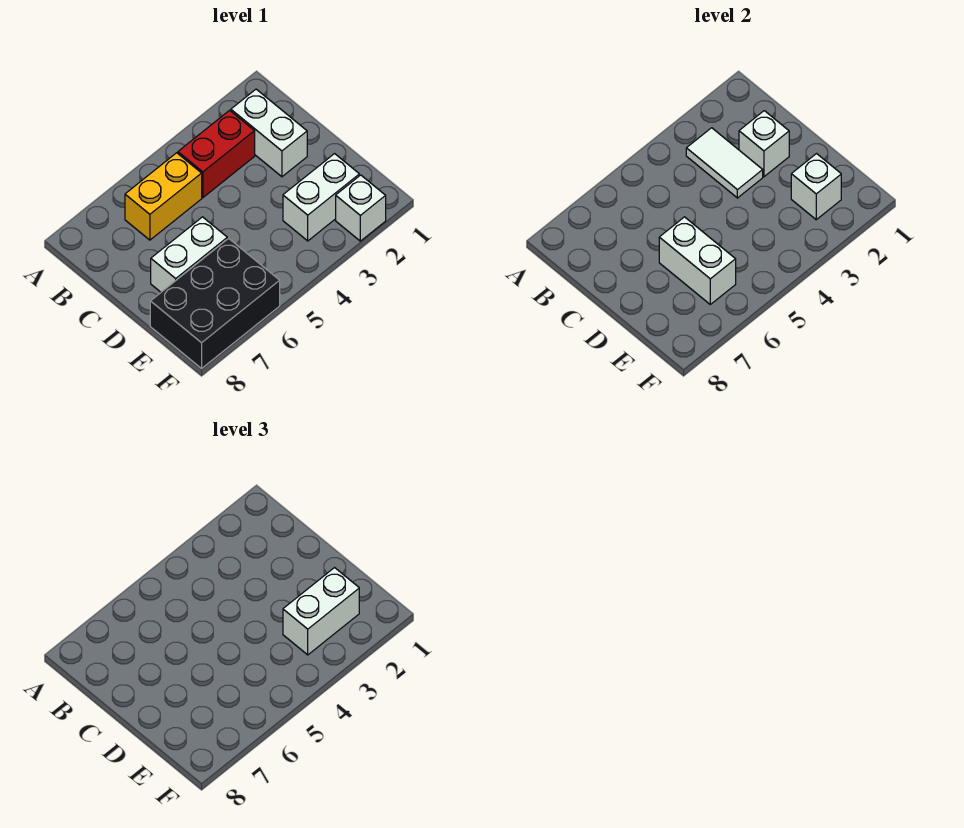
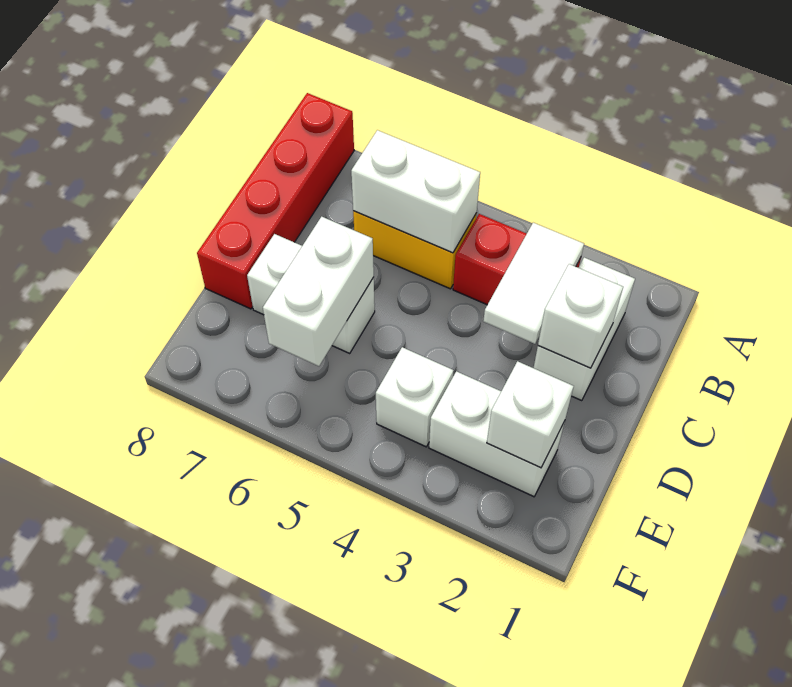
none -> red 1x4 brick [197,93,354,309]
white 1x2 brick [283,568,359,655] -> white 1x2 brick moved to [351,130,480,253]
black 2x3 brick [150,238,280,368] -> none
white 1x1 brick [336,175,386,241] -> white 1x1 brick moved to [376,347,454,447]

